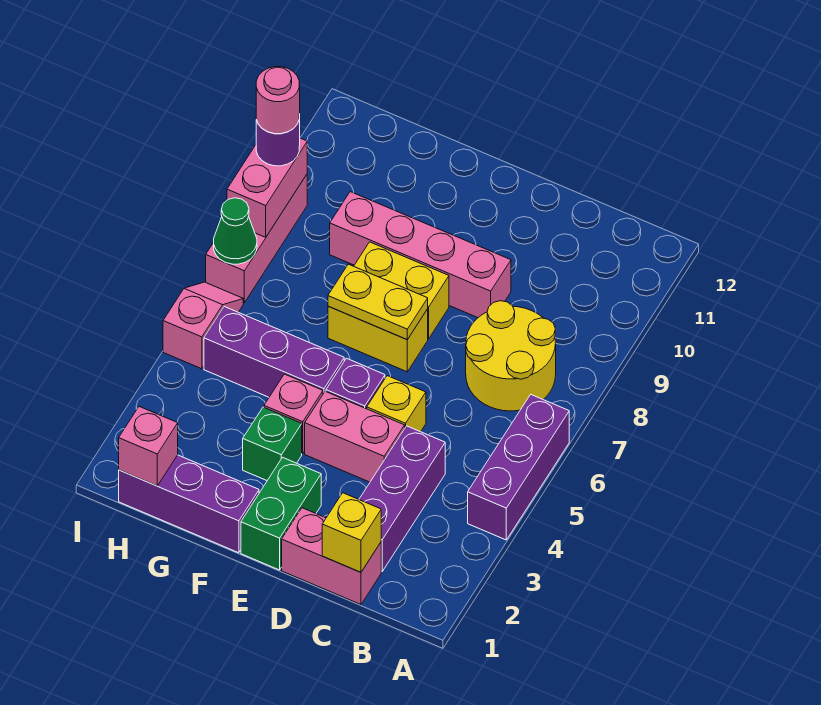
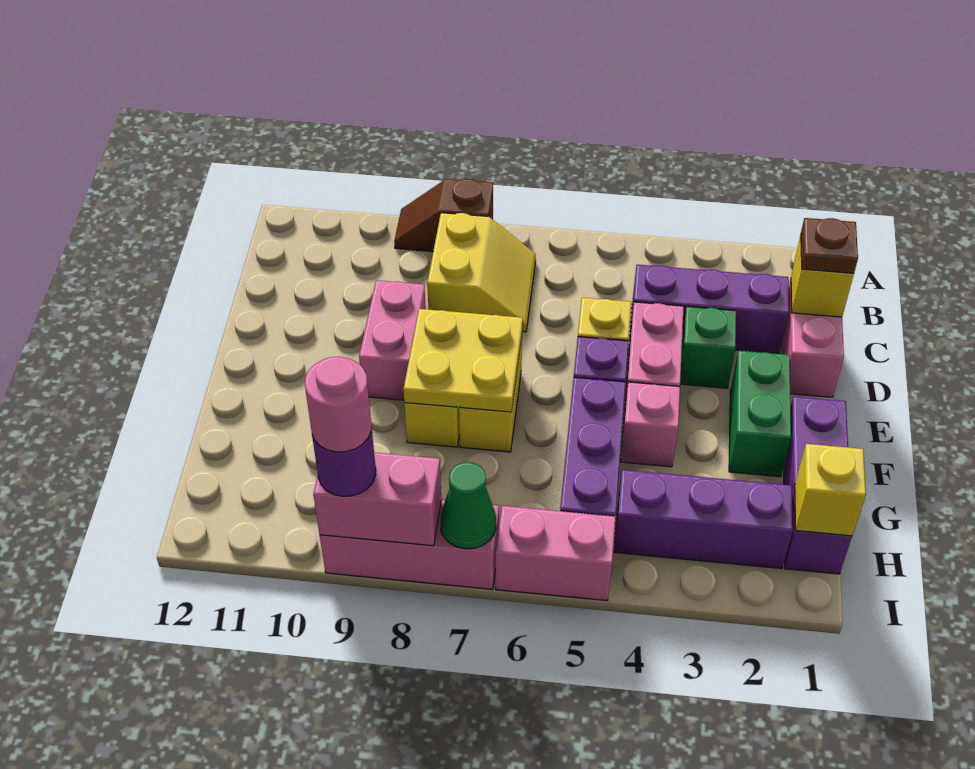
purple 1x3 brick [468,395,569,540] -> purple 1x3 brick moved to [614,470,793,569]
none -> brown 1x2 slope [394,179,493,251]
yellow 2x2 round brick [466,301,556,411] -> yellow 2x2 slope [427,213,536,332]
none -> brown 1x1 plate [801,218,858,273]
pink 1x4 brick [330,192,511,318] -> pink 1x2 brick [359,280,426,400]
green 1x2 brick [241,457,321,570] -> green 1x2 brick turned to [729,350,791,477]
yellow 1x2 plate [328,264,428,339] -> yellow 2x2 plate [403,309,523,412]
green 1x1 brick [243,407,302,480] -> green 1x1 brick moved to [680,306,736,388]
pink 1x1 brick [119,406,178,486] -> yellow 1x1 brick [795,444,866,536]
pink 1x2 slope [163,282,243,369] -> pink 1x2 brick [496,506,616,601]

